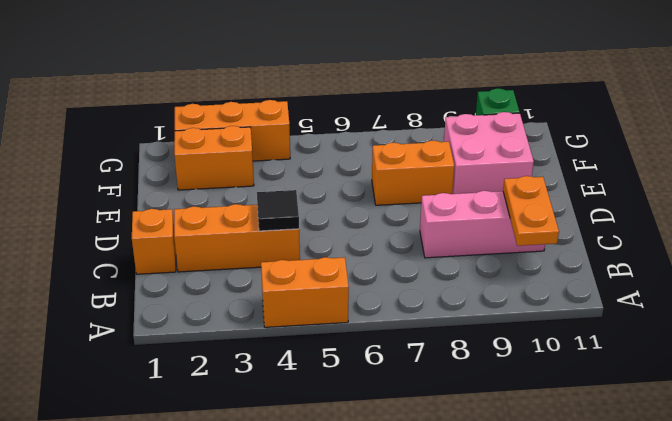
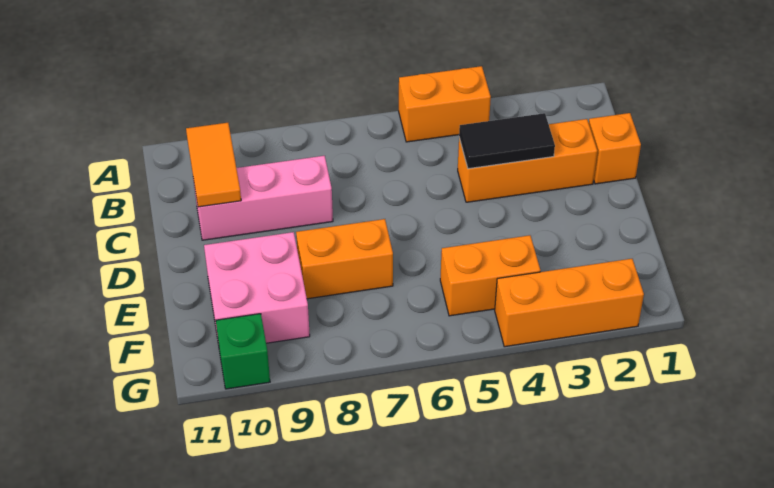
orange 1x2 plate [503,176,559,246] -> orange 1x2 tile [186,123,241,207]
black 1x1 tile [257,190,299,231] -> black 1x2 tile [459,113,555,169]
orange 1x2 brick [174,126,254,190] -> orange 1x2 brick moved to [440,235,540,316]

